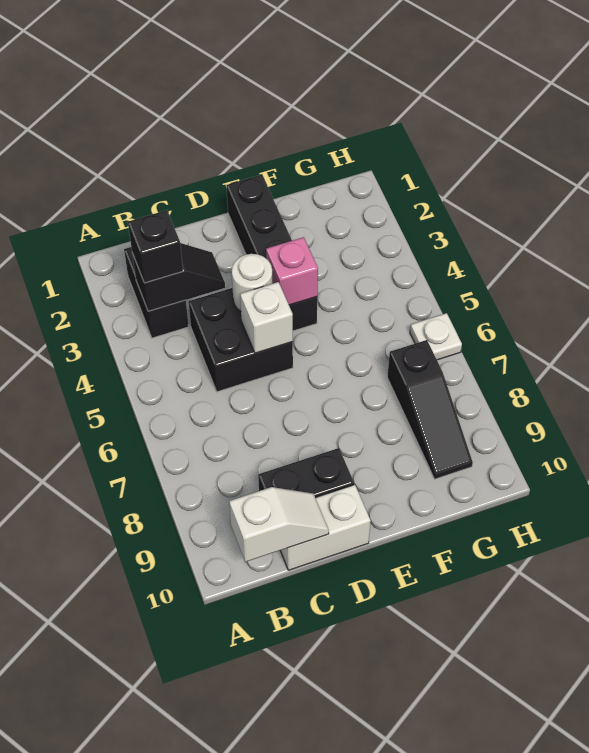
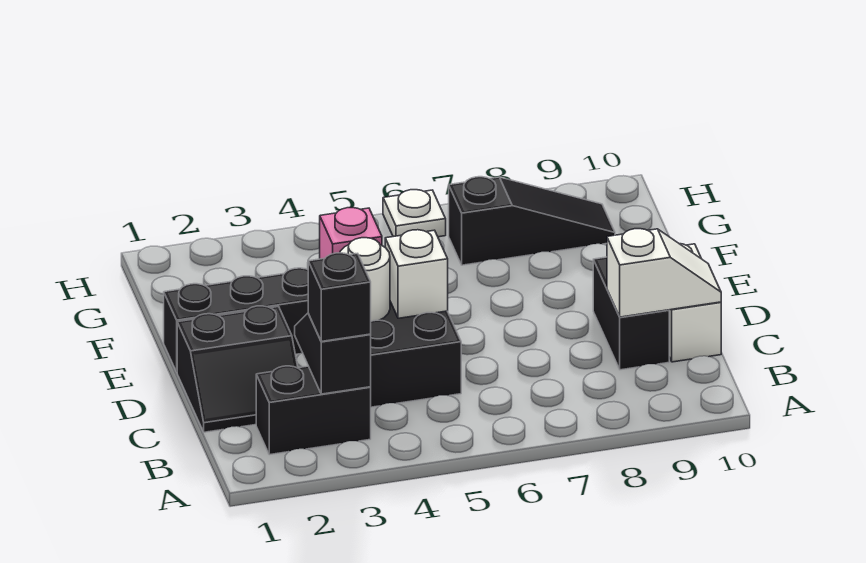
white 1x2 slope [229,487,329,562] -> white 1x2 slope turned to [607,229,721,317]
none -> black 2x2 slope [177,306,298,432]

